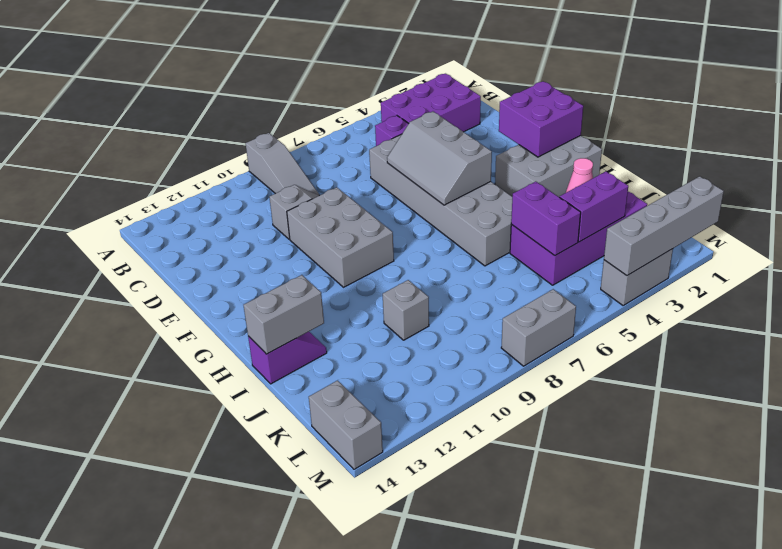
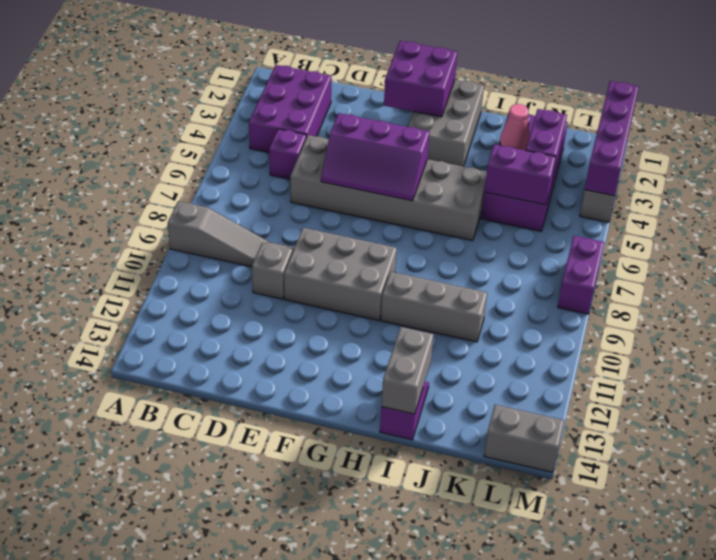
grey 2x3 slope [387,111,492,205] -> purple 2x3 slope [321,113,429,201]
grey 1x1 brick [383,280,429,340] -> grey 1x3 brick [381,272,487,342]
grey 1x4 brick [604,176,724,276] -> purple 1x4 brick [585,81,639,196]
grey 1x2 brick [501,289,576,366] -> purple 1x2 brick [558,236,604,314]

